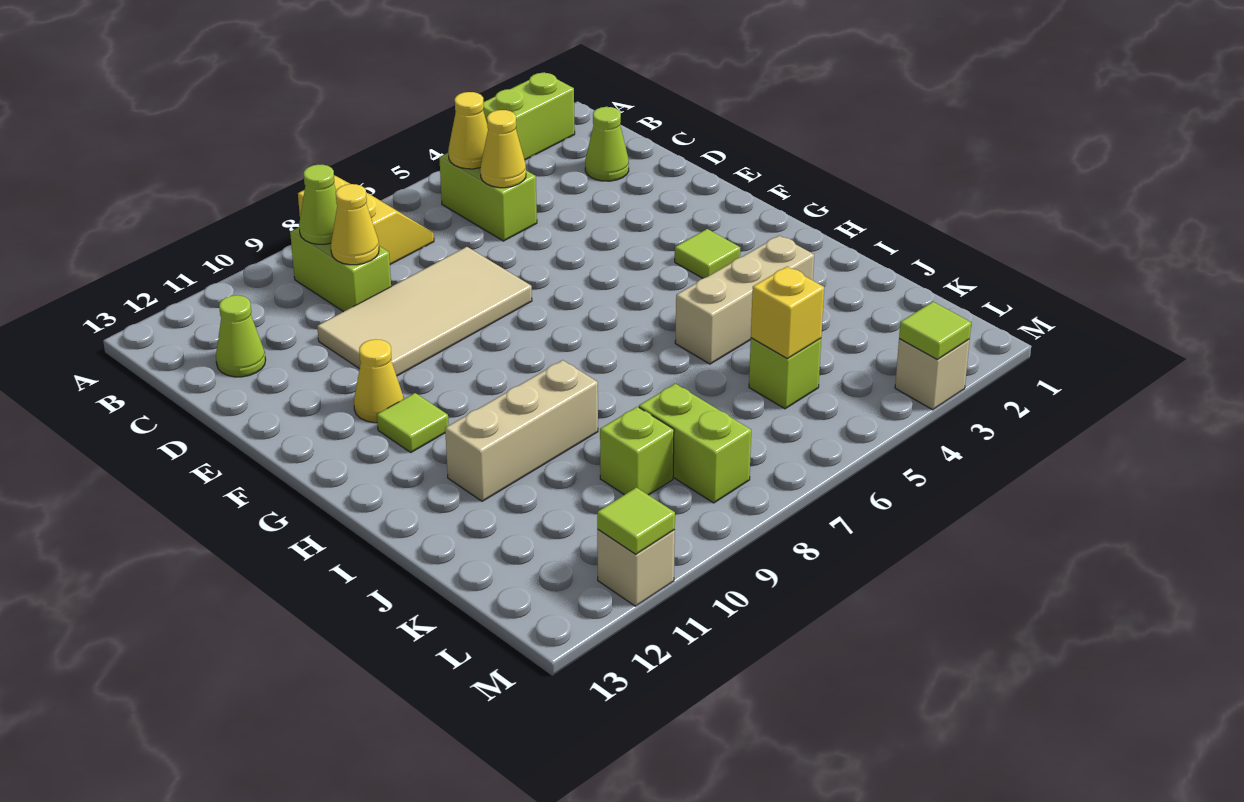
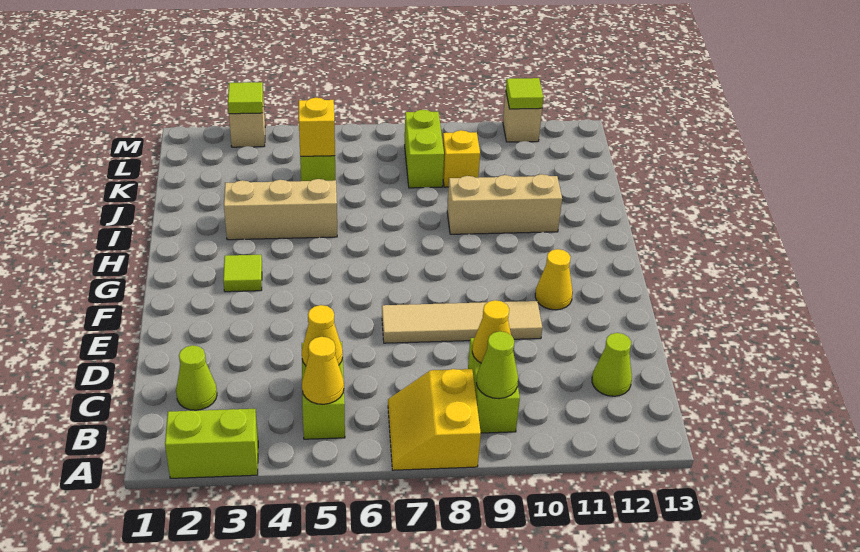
tan 2x4 tile [317,247,532,376] -> tan 1x4 tile [382,301,542,343]
lime 1x1 tile [377,393,449,452] -> none
lime 1x1 brick [600,407,674,495] -> yellow 1x1 brick [443,130,480,187]

